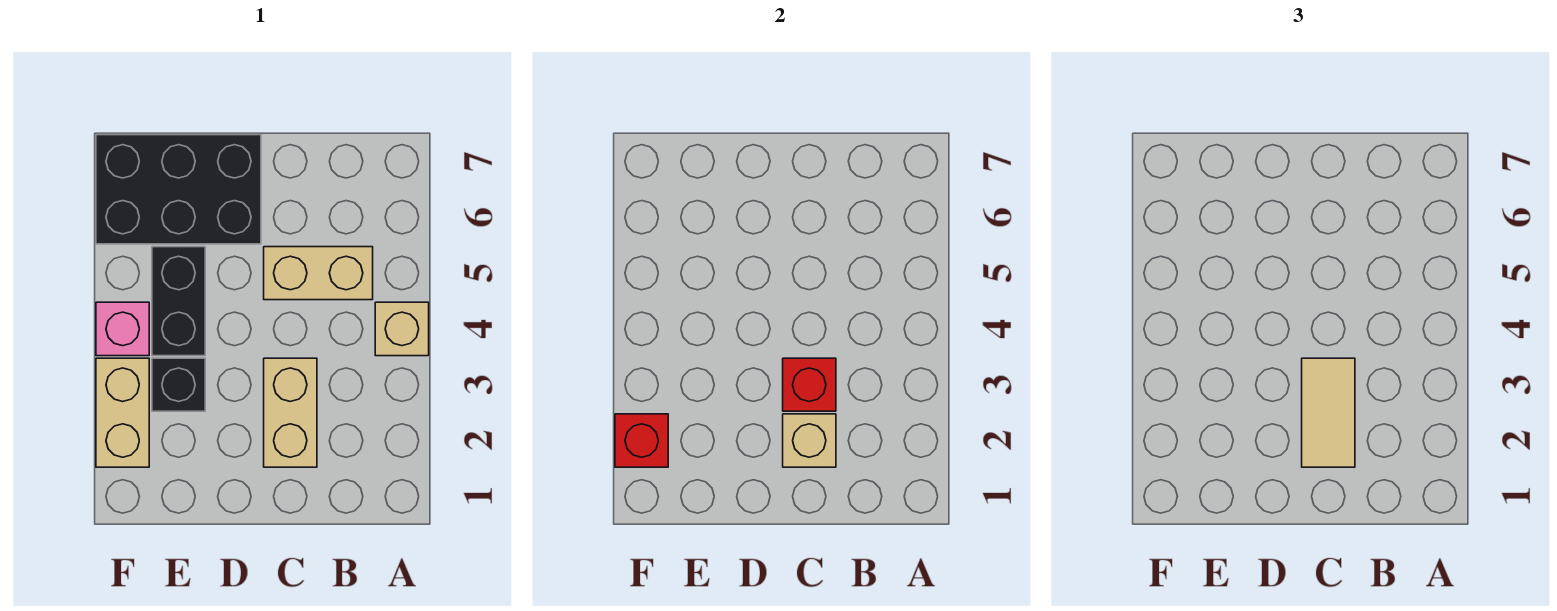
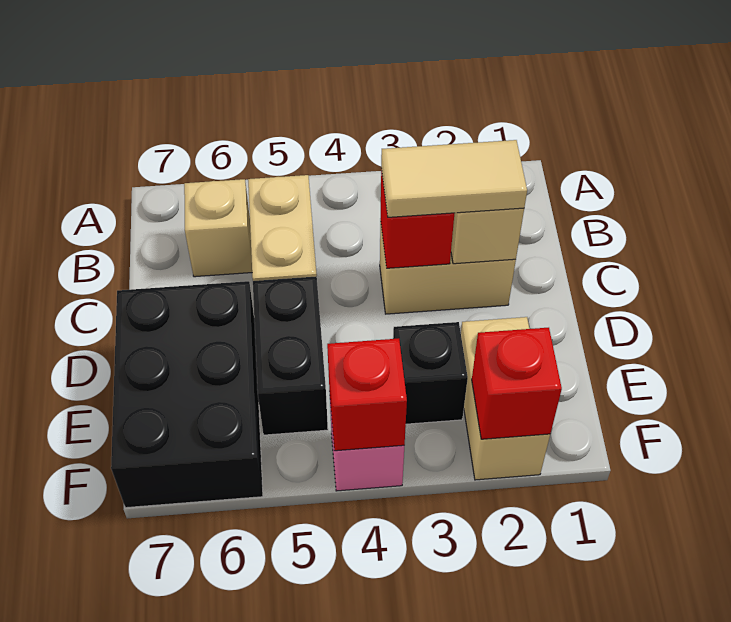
tan 1x1 brick [375,302,429,356] -> tan 1x1 brick moved to [184,179,252,277]
black 1x2 brick [152,247,205,356] -> black 1x2 brick turned to [253,276,328,435]
tan 1x2 brick [96,358,149,467] -> tan 1x2 brick turned to [461,317,550,480]
none -> red 1x1 brick [327,339,407,451]

